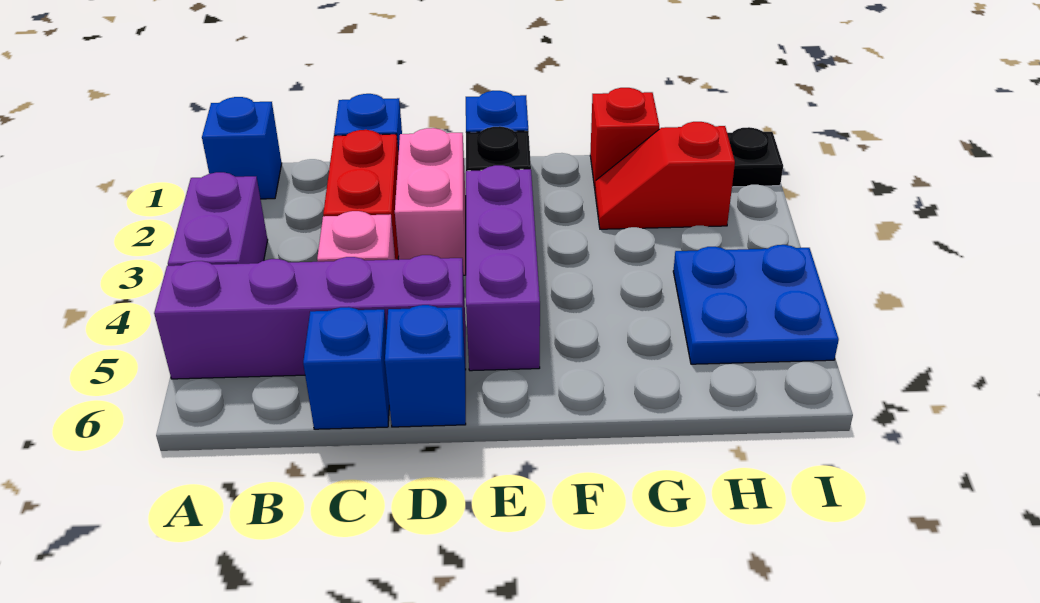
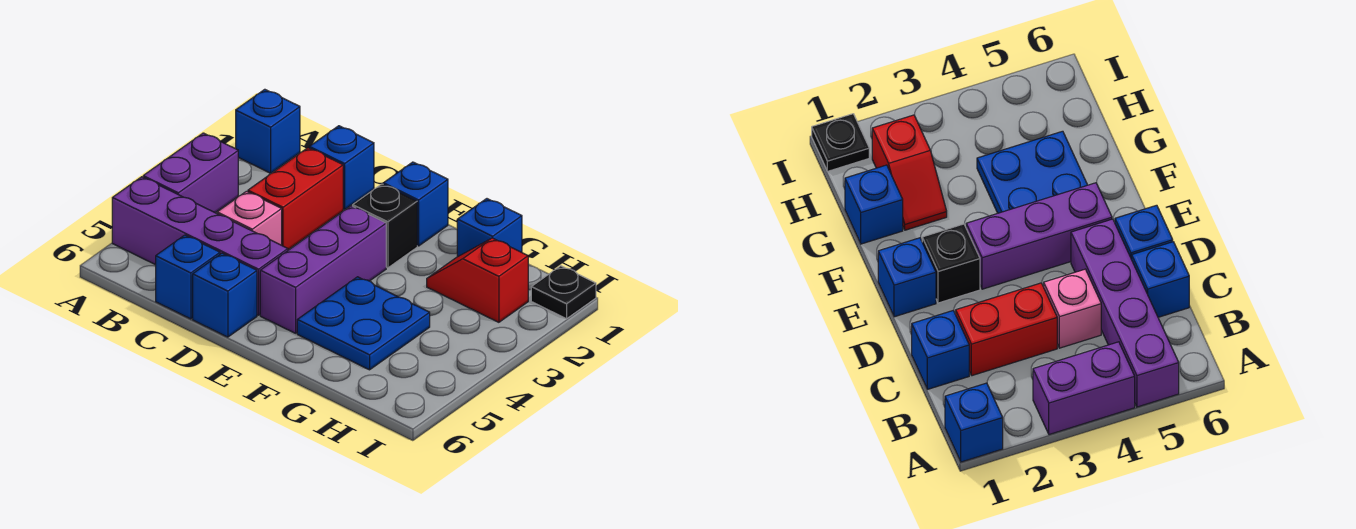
pink 1x2 brick [395,128,466,275] -> none
red 1x1 brick [590,88,659,188] -> blue 1x1 brick [457,199,522,257]
blue 2x2 plate [673,245,839,364] -> blue 2x2 plate moved to [297,277,430,370]

